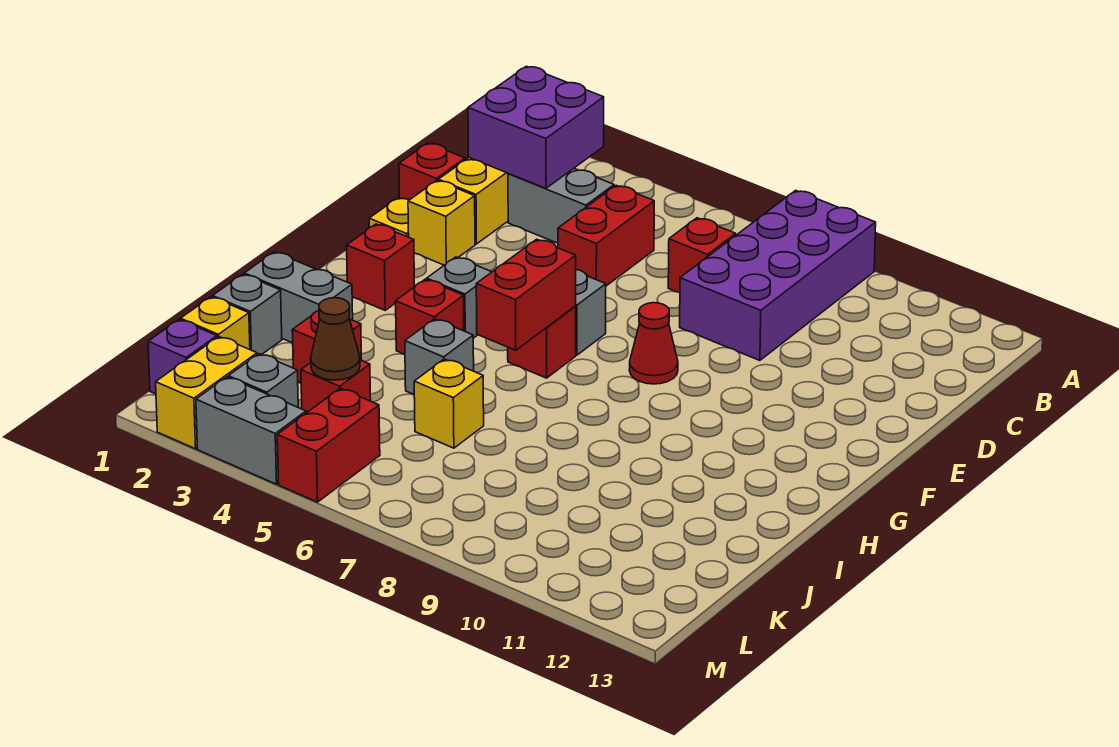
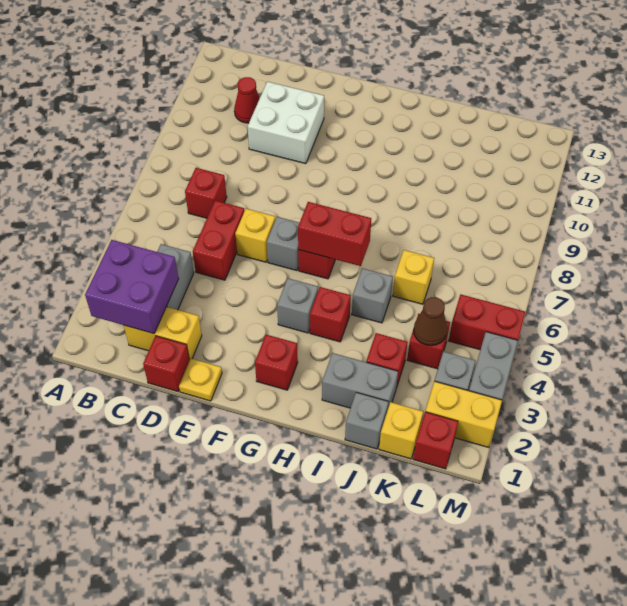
purple 2x4 brick [680,190,876,360] -> none
red 1x2 brick [558,185,654,286] -> red 1x2 brick turned to [193,201,244,280]
none -> white 2x2 brick [248,82,324,164]
yellow 1x1 brick [408,181,475,265] -> yellow 1x1 brick moved to [235,209,275,262]
red 1x1 cone [629,303,678,384] -> red 1x1 cone moved to [234,77,260,123]
grey 1x2 brick [244,252,353,343] -> grey 1x2 brick turned to [322,353,398,408]
purple 1x1 brick [148,320,217,394] -> red 1x1 brick [413,412,458,469]

